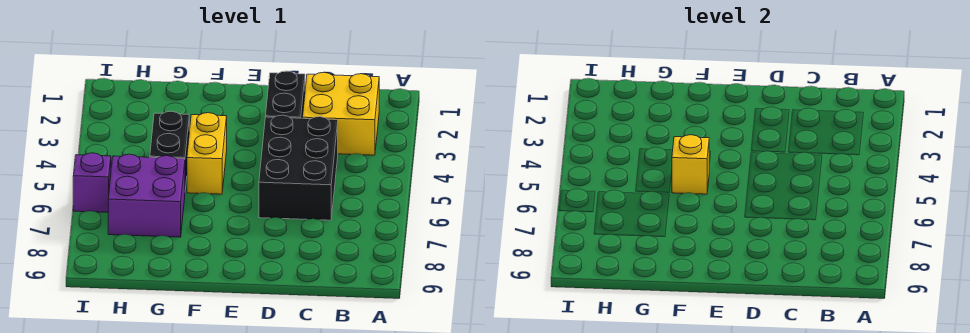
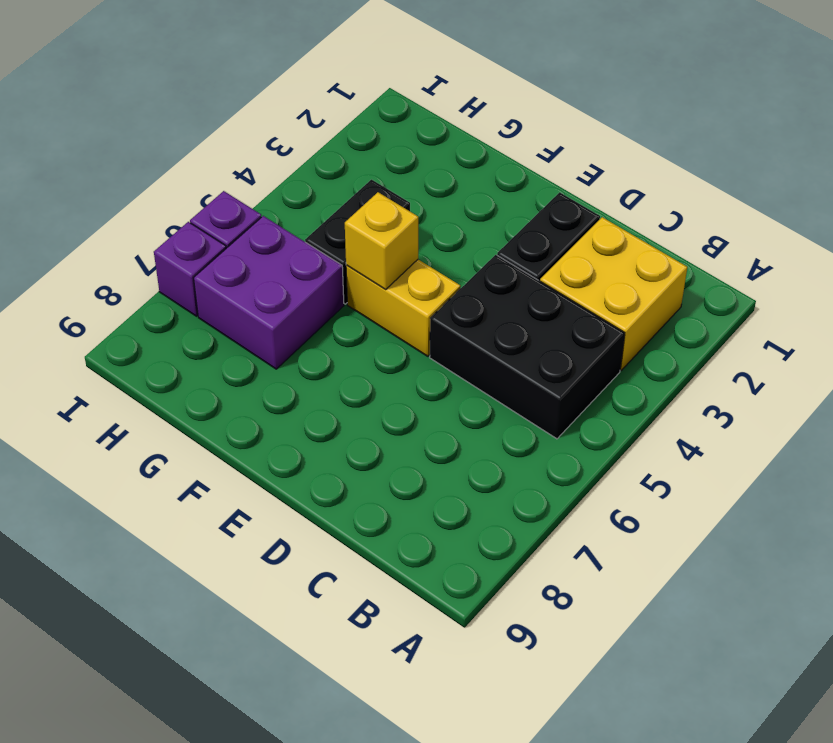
black 2x3 brick [259,115,338,220] -> black 2x3 brick turned to [430,255,625,439]
yellow 1x2 brick [187,113,227,194] -> yellow 1x2 brick turned to [346,260,461,356]
none -> purple 1x1 brick [154,222,226,316]

